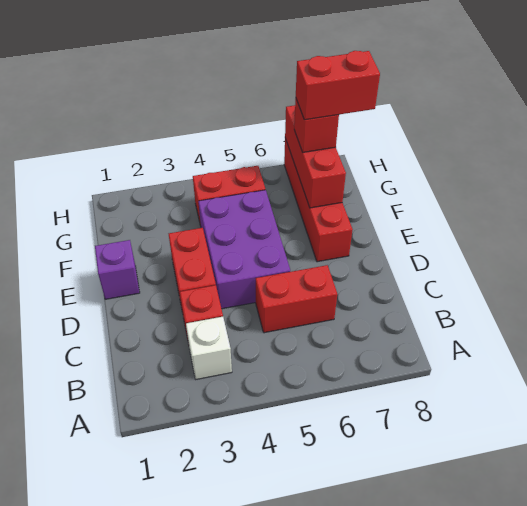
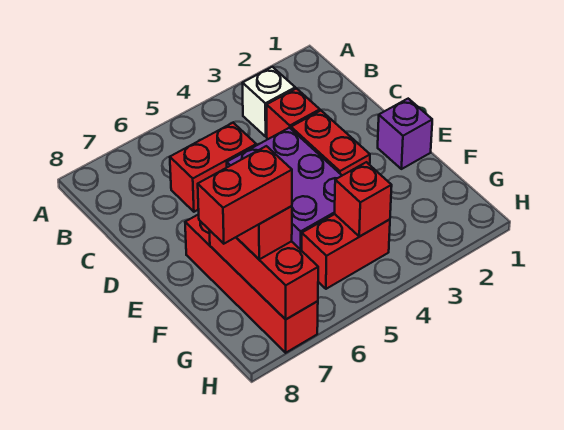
none -> red 1x1 brick [335,162,392,237]

